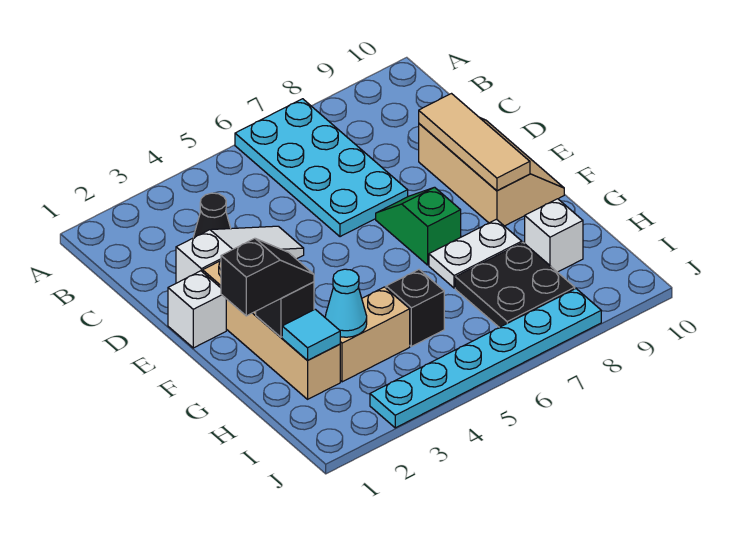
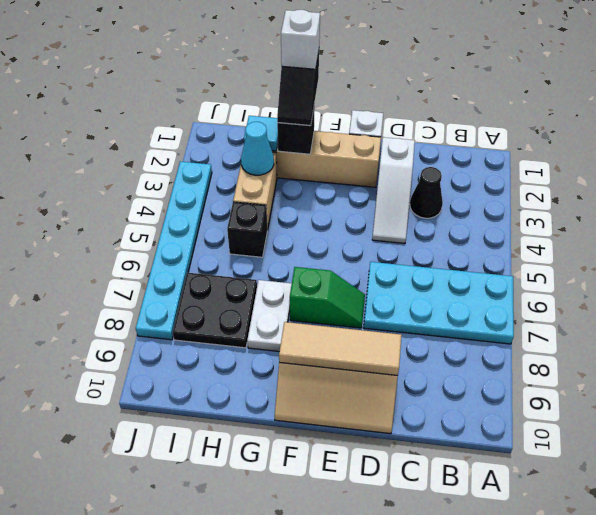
white 1x1 brick [525,199,583,272] -> white 1x1 brick moved to [281,10,320,69]

